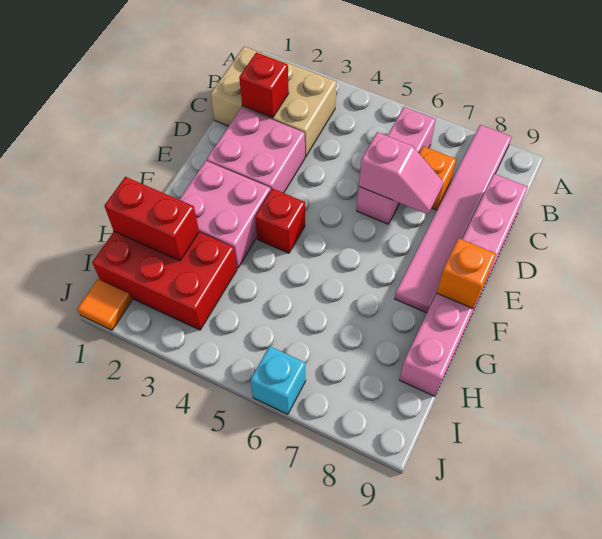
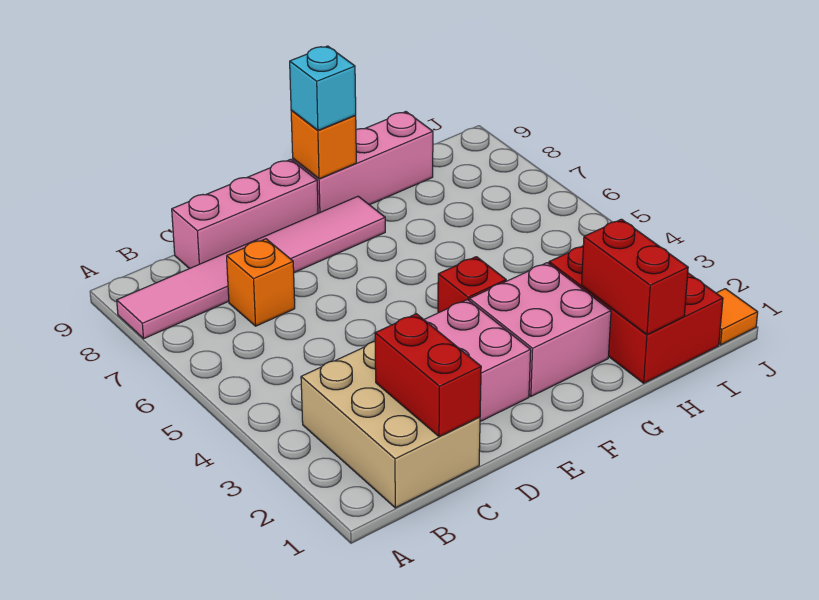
pink 1x3 brick [357,107,436,224] -> none
red 1x1 brick [239,52,289,118] -> red 1x2 brick [375,314,481,437]
pink 1x2 slope [359,132,443,214] -> none
cyan 1x1 brick [250,346,305,414] -> cyan 1x1 brick moved to [290,46,356,130]

